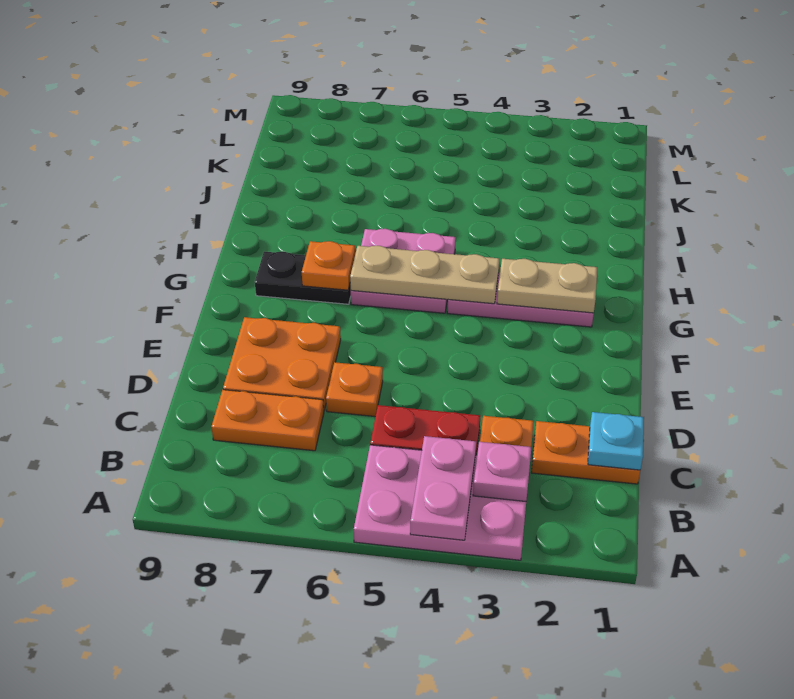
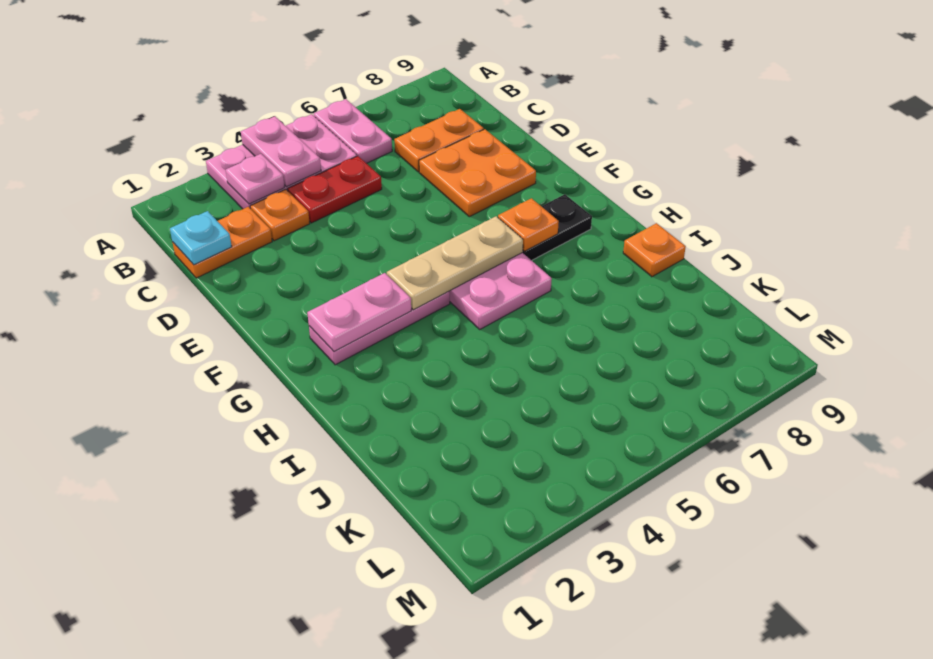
none -> pink 1x2 plate [314,99,392,163]
orange 1x1 plate [326,362,383,417] -> orange 1x1 plate moved to [623,223,686,277]
tan 1x2 plate [497,259,597,313] -> pink 1x2 plate [307,273,411,351]

